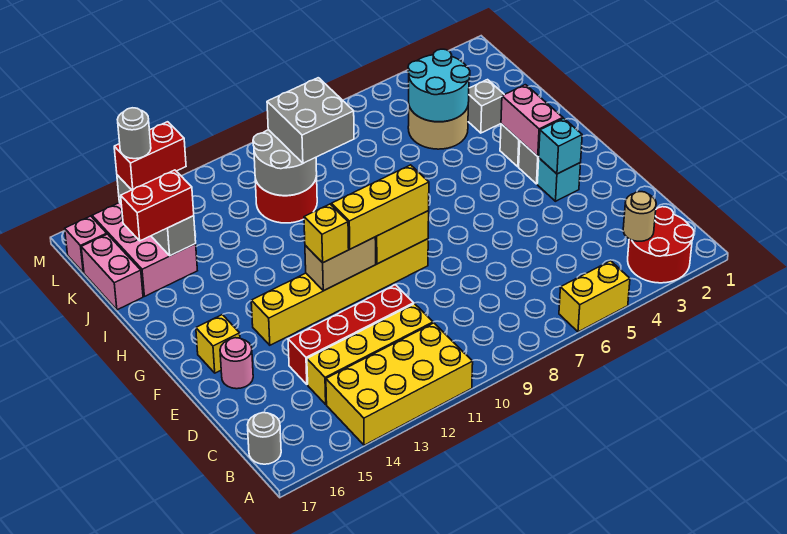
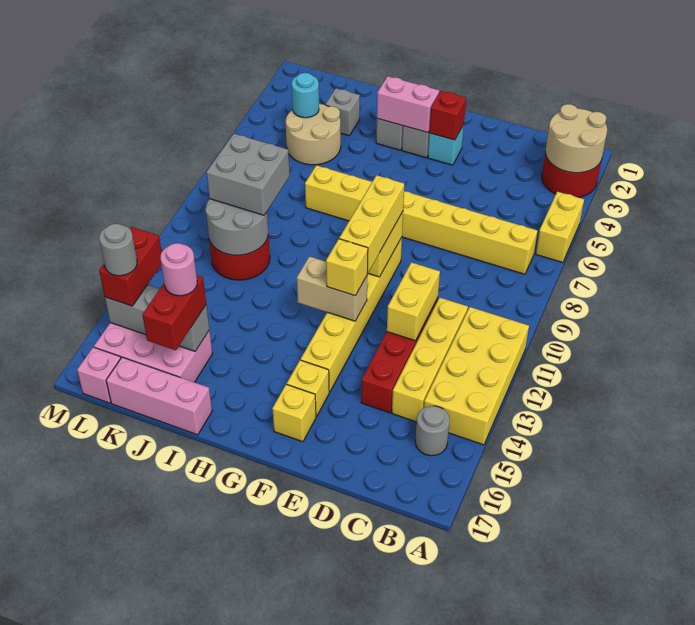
tan 1x1 round brick [623,192,656,241] -> tan 2x2 round brick [545,104,607,173]
none -> yellow 1x8 brick [305,165,537,274]
grey 1x1 round brick [248,413,281,464] -> grey 1x1 round brick moved to [415,406,450,456]
none -> yellow 1x2 brick [387,262,440,341]
pink 1x1 round brick [220,338,253,389] -> pink 1x1 round brick moved to [160,243,197,296]
cyan 1x1 brick [538,118,582,174] -> red 1x1 brick [429,91,466,140]
tan 1x2 brick [305,237,376,291] -> tan 1x2 brick turned to [297,256,367,321]
none -> yellow 1x1 brick [287,360,329,417]
cyan 2x2 round brick [408,49,470,122] -> cyan 1x1 round brick [292,73,319,118]
pink 1x2 brick [81,234,143,310] -> pink 1x3 brick [106,357,212,435]

